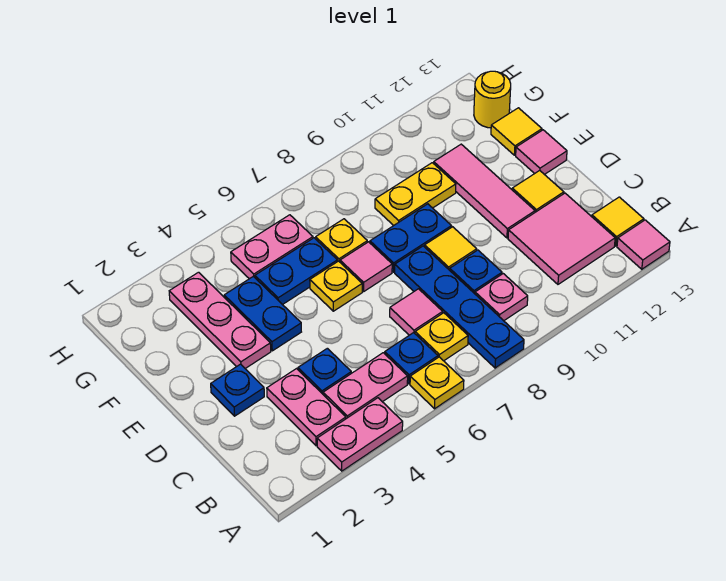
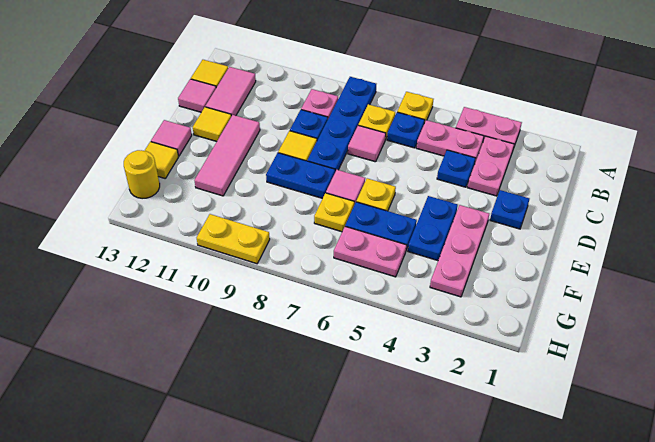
pink 1x1 tile [617,220,670,269] -> pink 1x1 tile moved to [178,79,216,112]
pink 2x2 tile [508,193,615,284] -> pink 1x2 tile [205,67,256,116]
yellow 1x2 plate [375,163,456,226] -> yellow 1x2 plate moved to [197,214,270,264]

